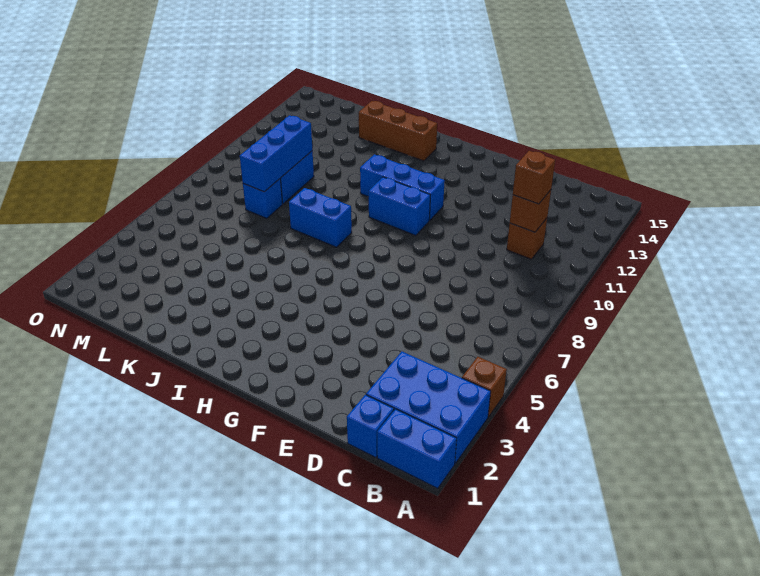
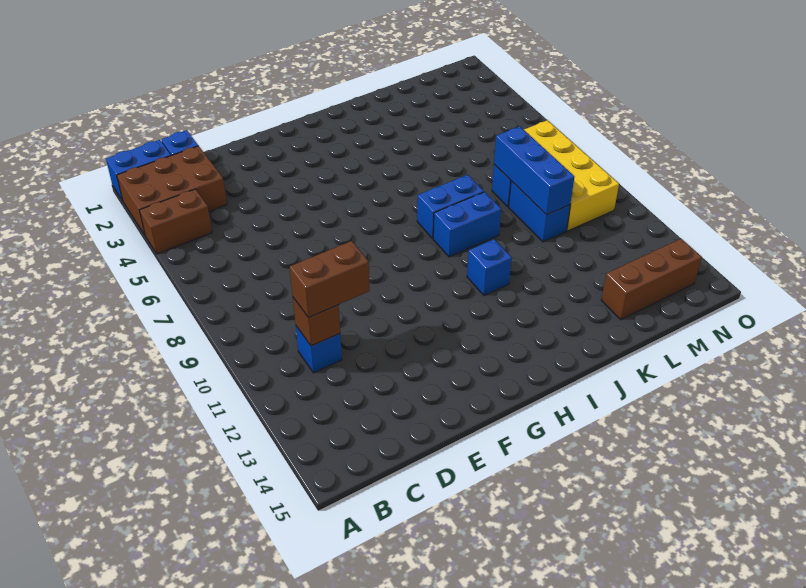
blue 2x3 brick [366,351,491,463] -> brown 2x3 brick [117,146,227,235]
brown 1x1 brick [462,357,507,417] -> brown 1x2 brick [139,189,212,254]
brown 1x1 brick [507,218,547,259] -> blue 1x1 brick [296,326,342,373]
brown 1x1 brick [513,151,555,204] -> brown 1x2 brick [290,241,370,318]
blue 1x2 brick [369,177,430,236] -> blue 1x2 brick moved to [433,192,501,257]
blue 1x3 brick [360,154,445,220] -> blue 1x1 brick [467,239,512,295]
brown 1x3 brick [359,101,437,161] -> brown 1x3 brick moved to [601,239,702,319]
none -> yellow 2x4 brick [524,120,619,231]

